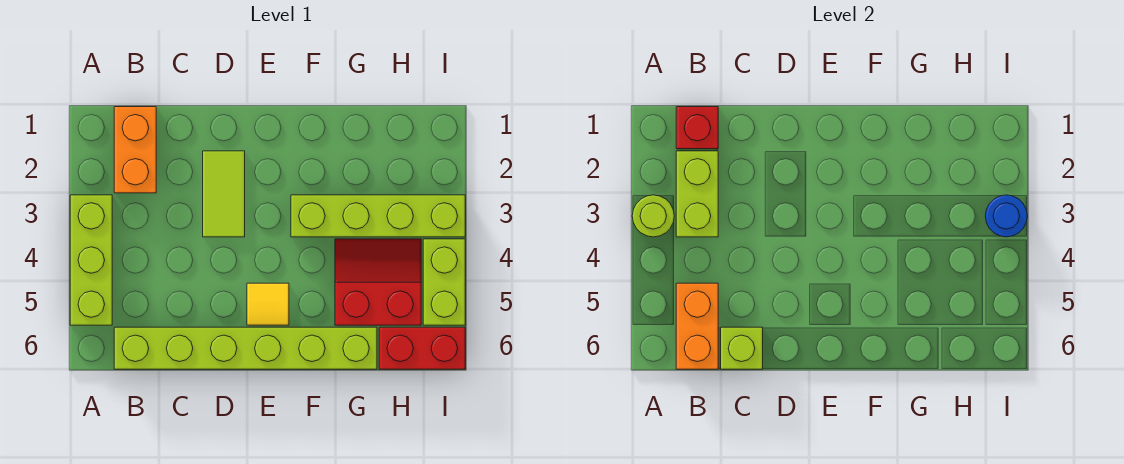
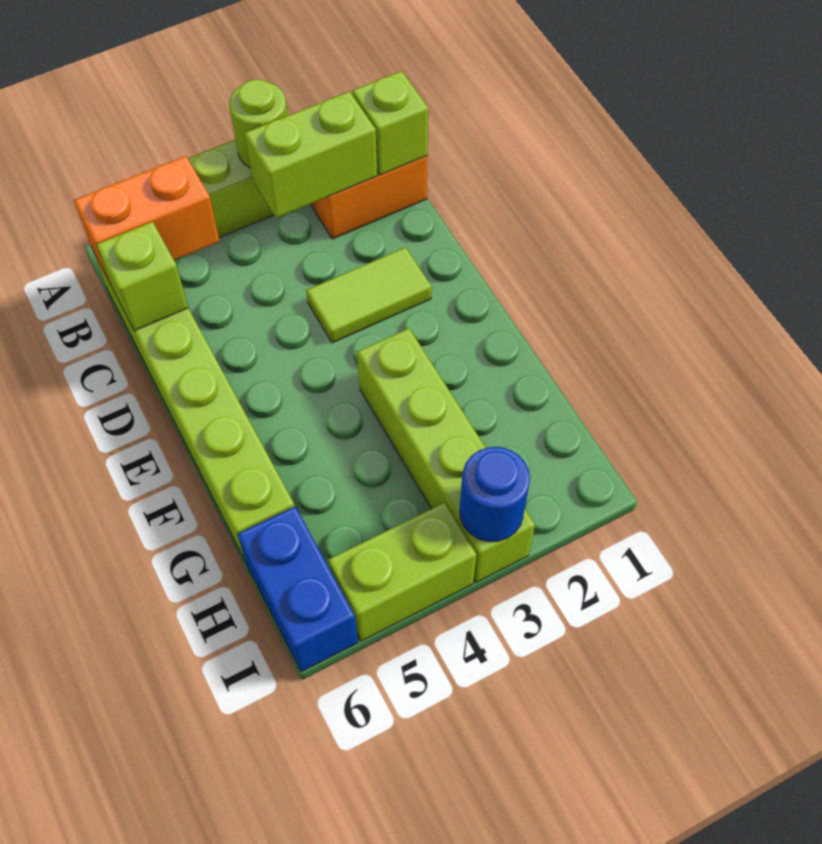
red 1x1 brick [676,107,718,149] -> lime 1x1 brick [352,71,428,175]
yellow 1x1 tile [247,283,289,325] -> none
red 2x2 slope [335,239,421,325] -> none
red 1x2 brick [379,327,465,369] -> blue 1x2 brick [238,506,358,672]

